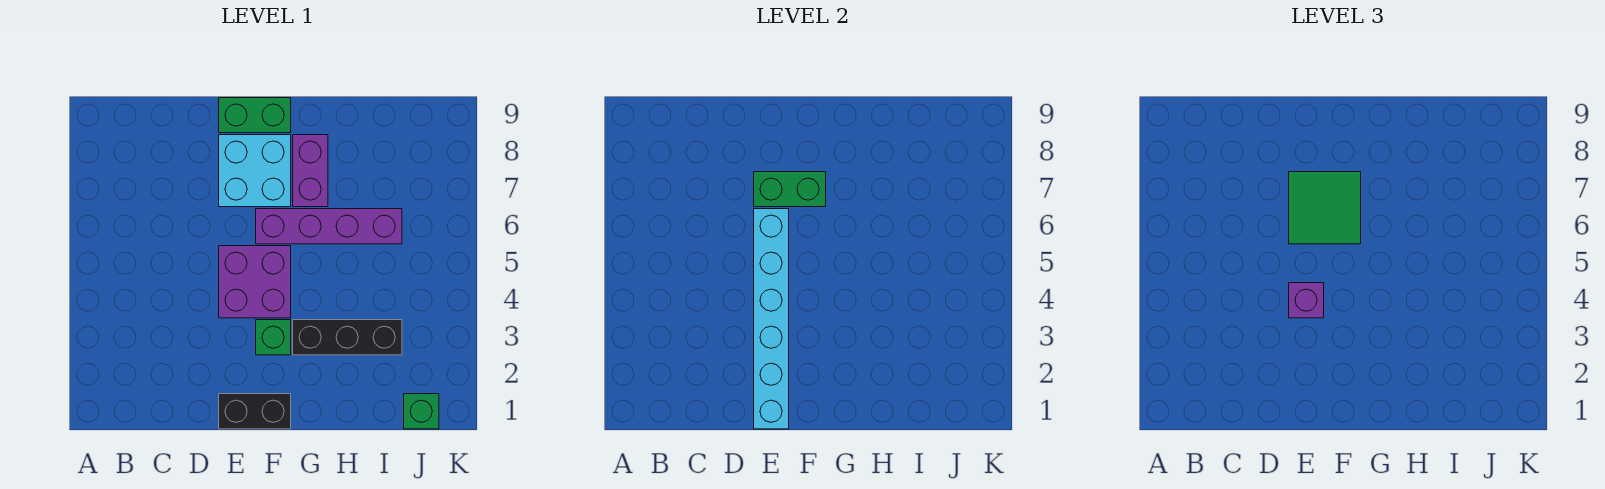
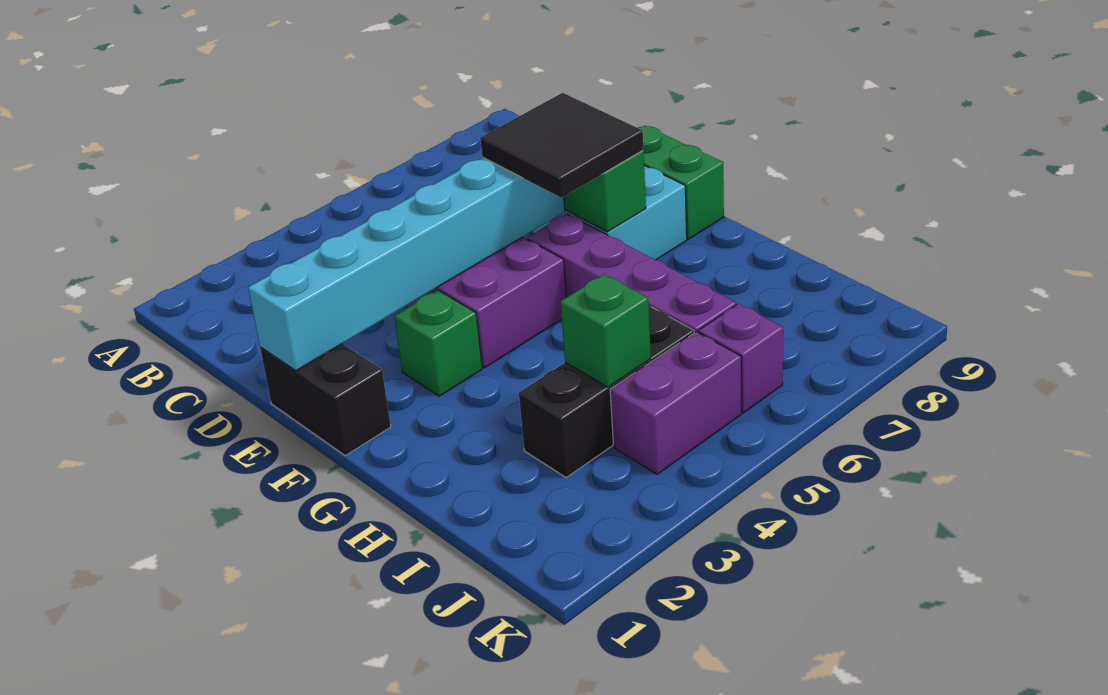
purple 1x1 brick [1289,283,1324,318] -> purple 1x1 brick moved to [699,304,783,413]
green 2x2 tile [1289,172,1361,244] -> black 2x2 tile [480,93,644,198]
black 1x3 brick [293,320,402,355] -> black 1x3 brick turned to [519,307,694,478]
purple 1x2 brick [293,135,328,207] -> purple 1x2 brick moved to [610,332,742,474]
green 1x1 brick [404,394,439,429] -> green 1x1 brick moved to [560,274,651,387]

